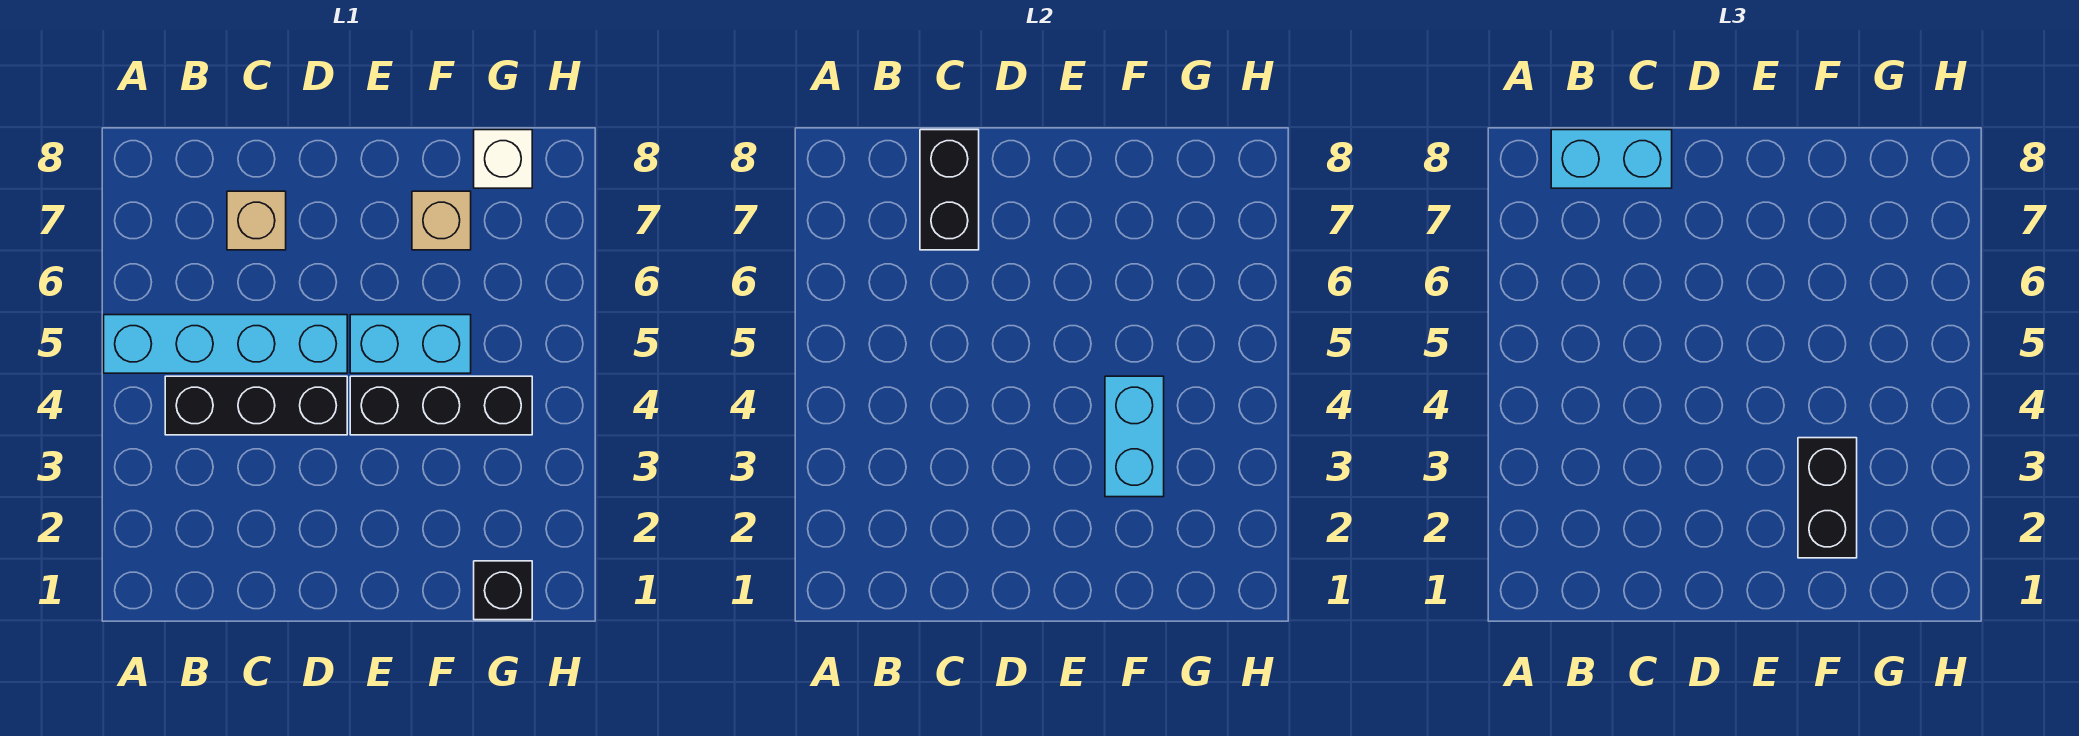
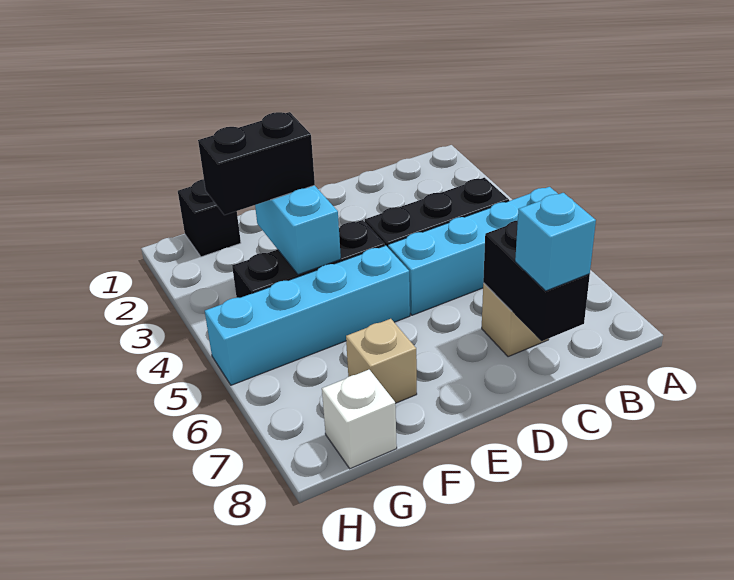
cyan 1x2 brick [1551,130,1672,188] -> cyan 1x1 brick [515,193,596,291]
cyan 1x2 brick [350,315,471,373] -> cyan 1x4 brick [205,246,410,385]
black 1x2 brick [1798,438,1857,558] -> black 1x2 brick turned to [198,112,315,215]

